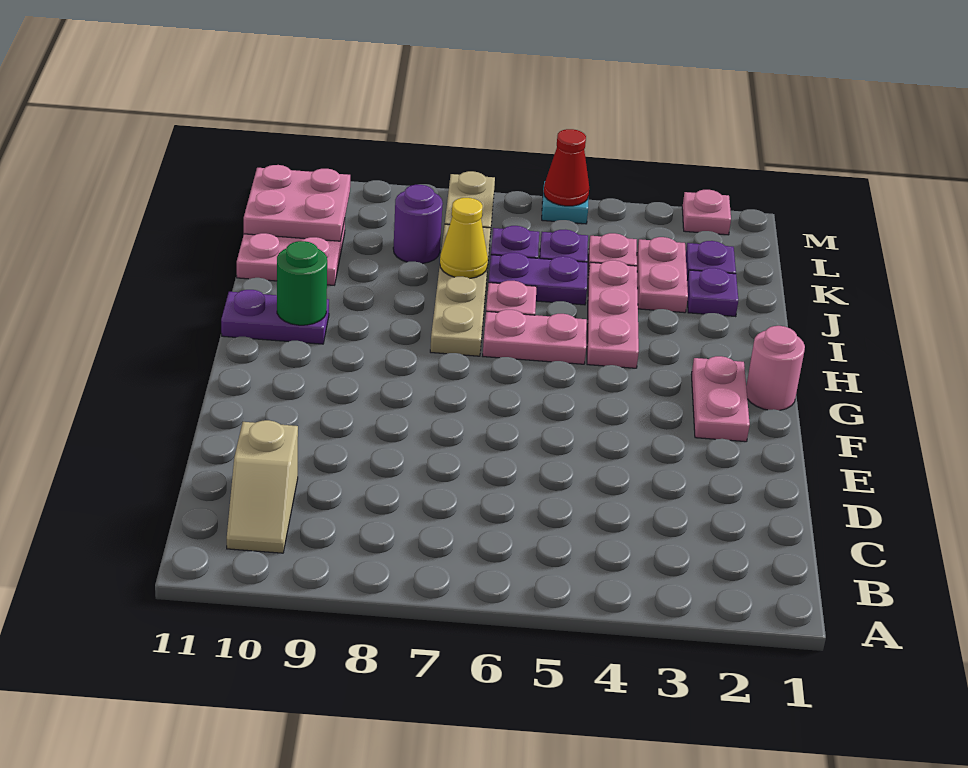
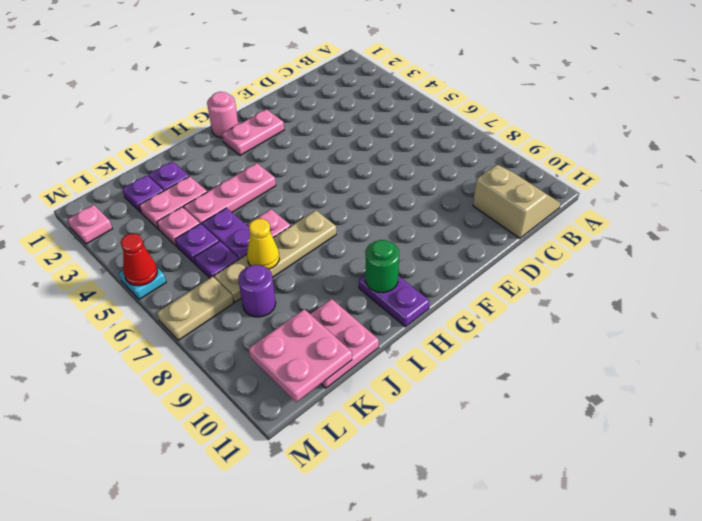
tan 1x2 slope [227,420,298,553] -> tan 2x2 slope [473,164,561,238]
pink 1x2 plate [483,310,587,364] -> none

